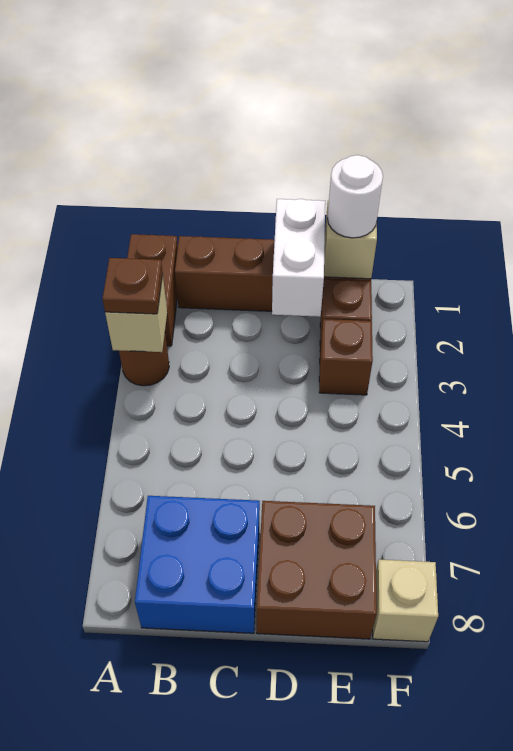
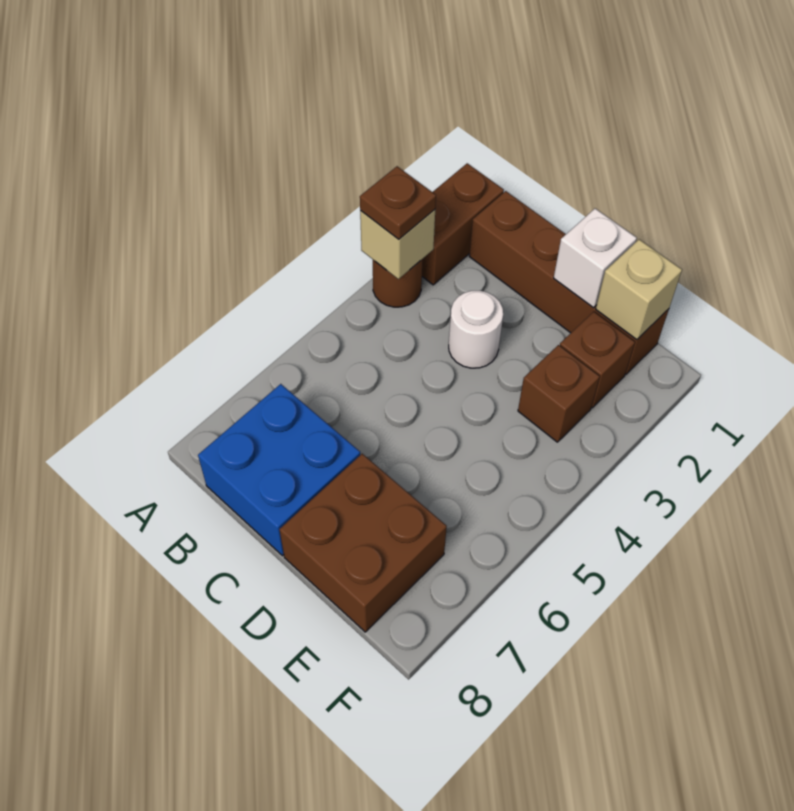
white 1x2 brick [272,199,325,317] -> white 1x1 brick [554,208,637,308]
white 1x1 round brick [327,155,383,238] -> white 1x1 round brick moved to [449,291,503,368]
tan 1x1 brick [373,560,438,642] -> none

